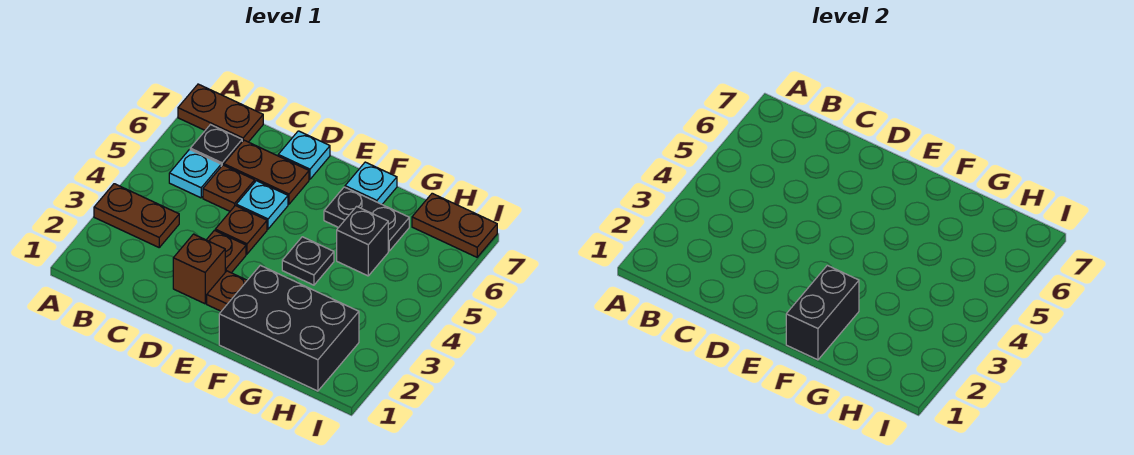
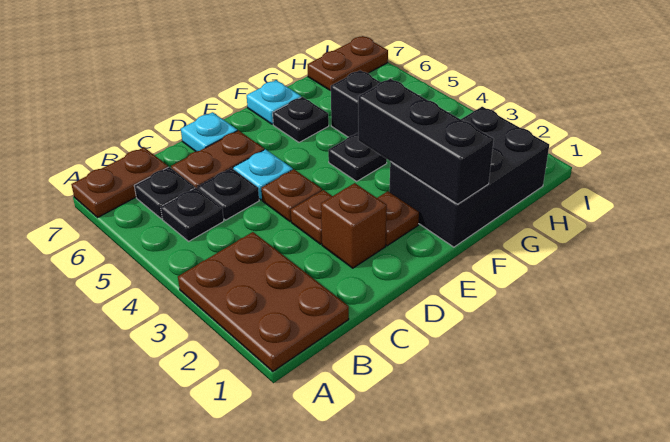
brown 1x2 plate [94,184,179,247] -> brown 2x3 plate [178,232,349,371]
cyan 1x1 plate [169,150,221,198] -> black 1x1 plate [161,188,224,241]
brown 1x1 plate [203,165,255,211] -> black 1x1 plate [198,168,259,220]
black 1x2 brick [786,265,859,360] -> black 1x3 brick [358,79,494,204]
black 1x2 plate [324,187,409,251] -> black 1x1 plate [273,97,329,142]

